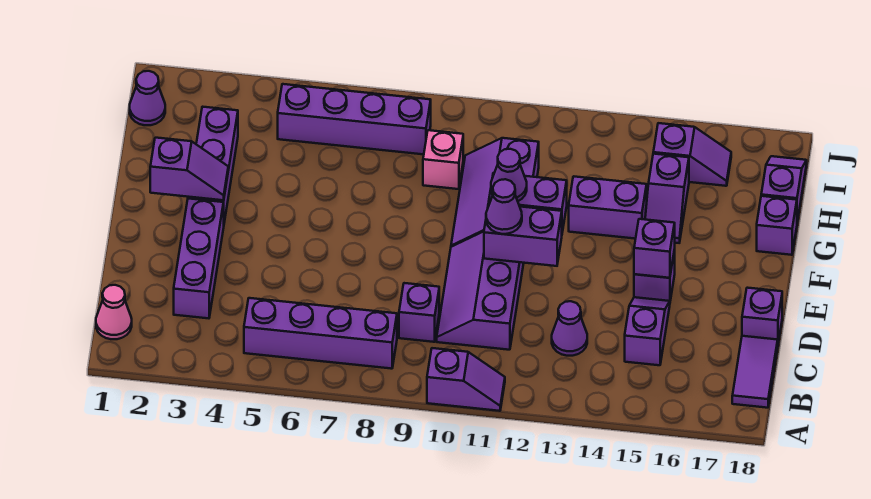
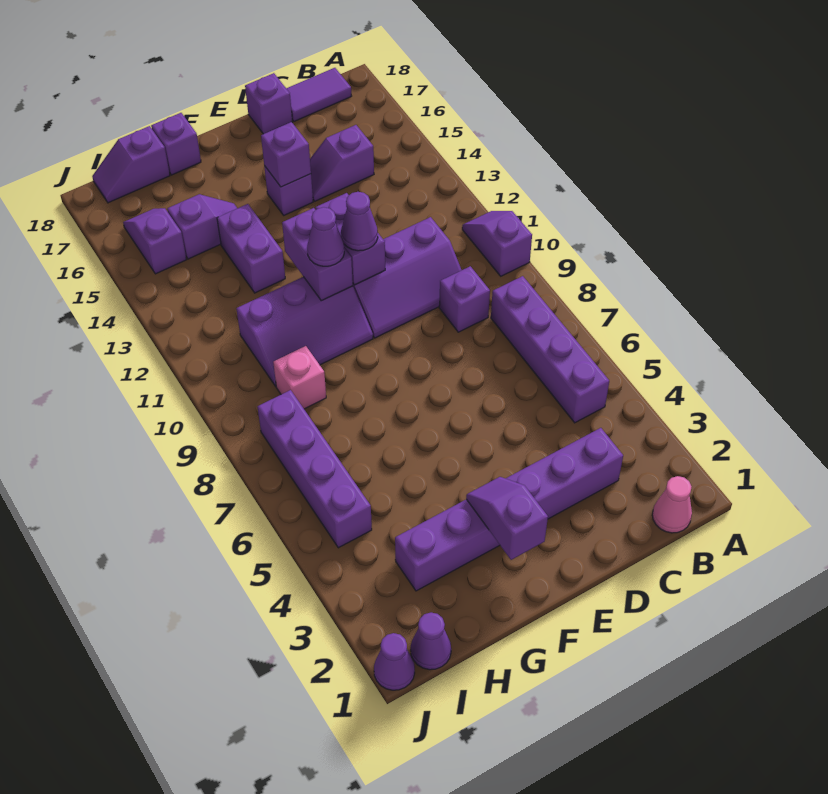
purple 1x1 cone [552,301,587,356] -> purple 1x1 cone moved to [374,633,415,690]

